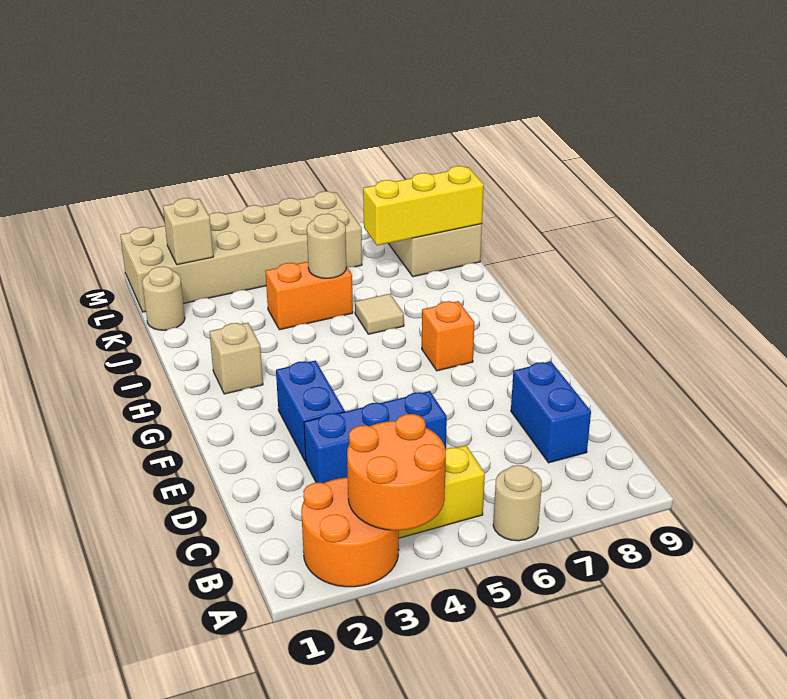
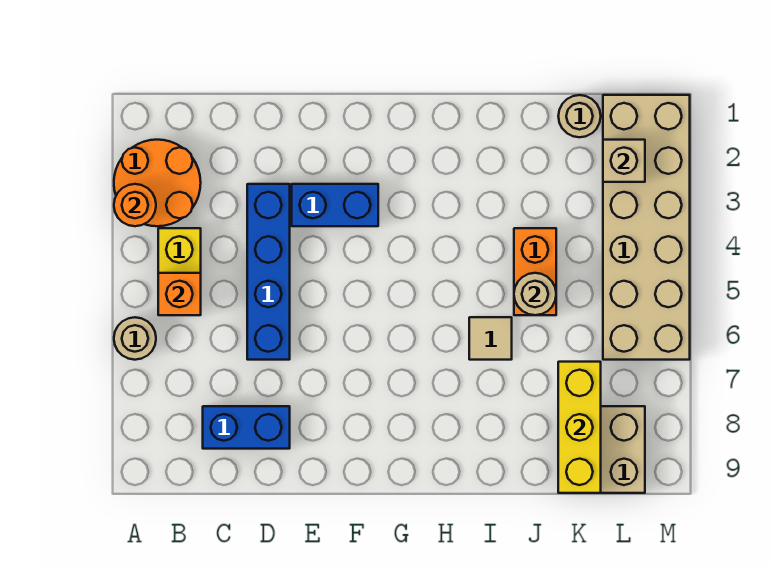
orange 2x2 round brick [347,414,446,530] -> orange 1x1 round brick [114,184,156,226]
blue 1x3 brick [304,391,447,483] -> blue 1x4 brick [247,184,290,360]
orange 1x1 brick [422,301,475,371] -> orange 1x1 brick moved to [158,273,201,315]
tan 1x1 brick [209,323,263,394] -> none

